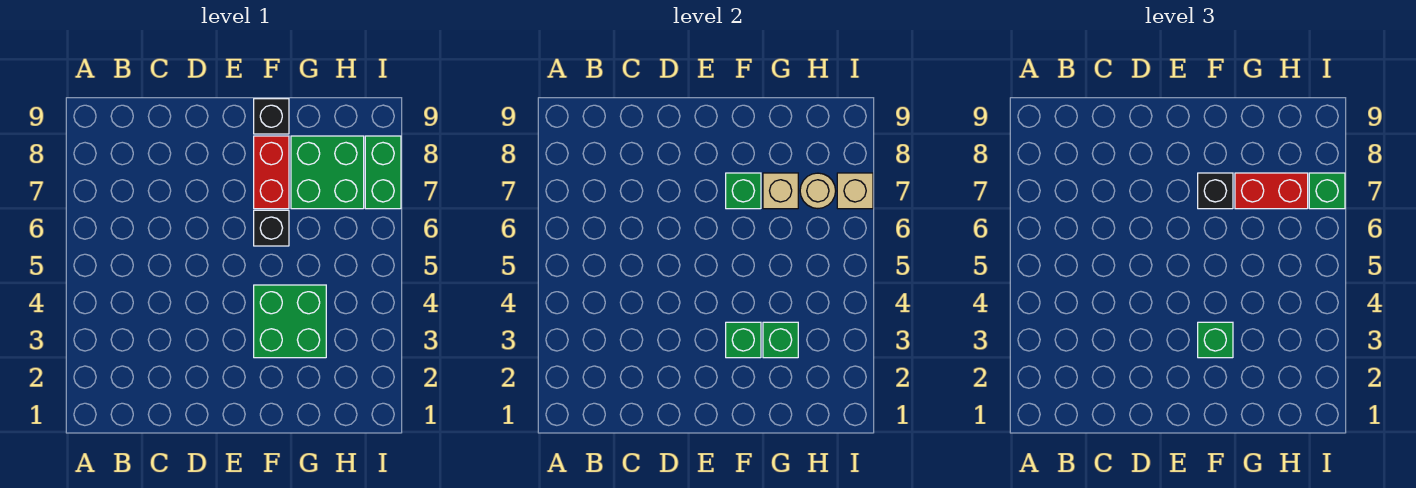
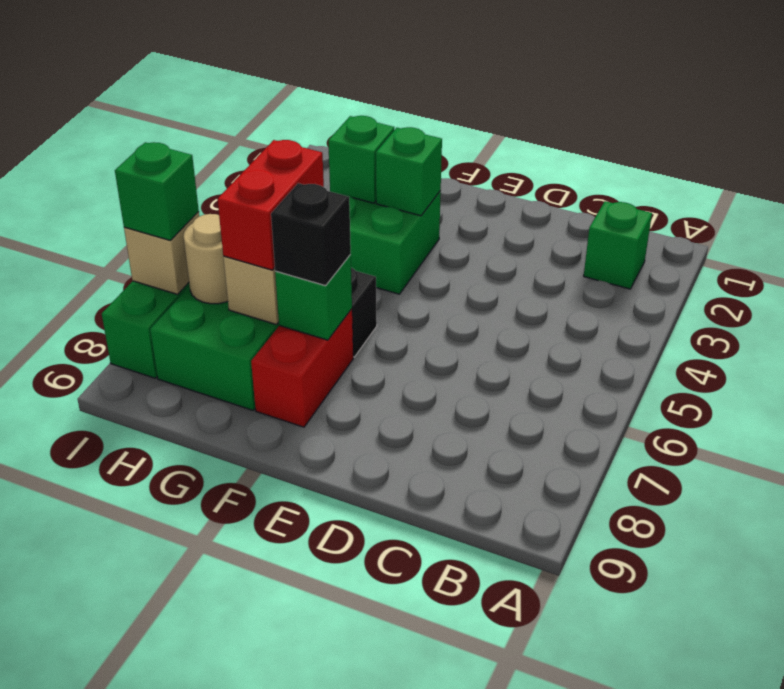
green 1x1 brick [1198,322,1233,358] -> green 1x1 brick moved to [584,201,652,289]
black 1x1 brick [254,99,289,134] -> none
red 1x2 brick [1235,173,1308,209] -> red 1x2 brick turned to [218,140,324,270]

